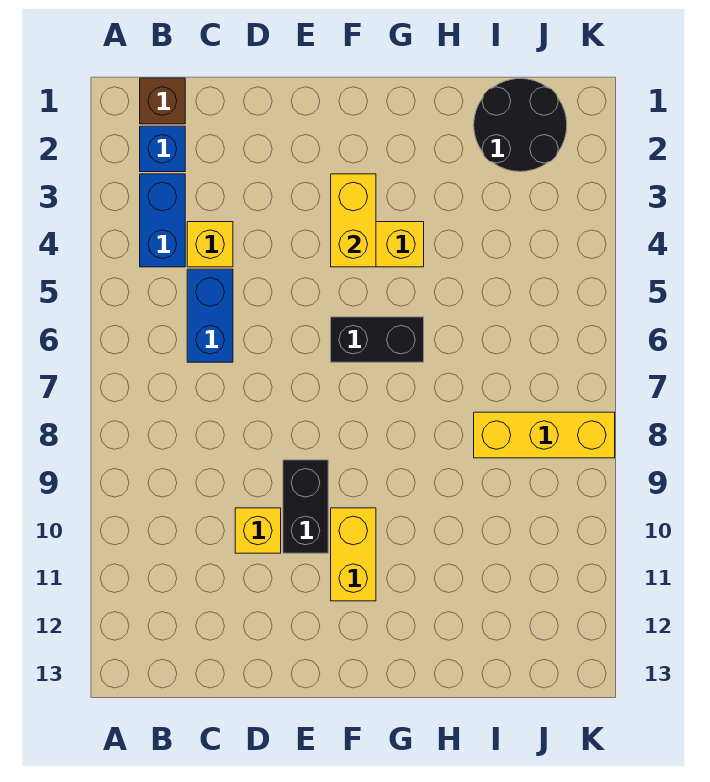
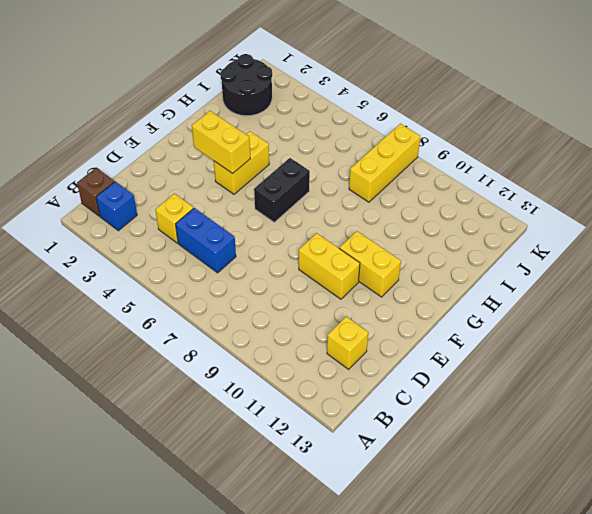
blue 1x2 brick [140,174,185,267] -> none
yellow 1x1 brick [235,508,281,553] -> yellow 1x1 brick moved to [327,317,368,369]
black 1x2 brick [283,460,328,553] -> yellow 1x2 brick [299,233,360,299]

